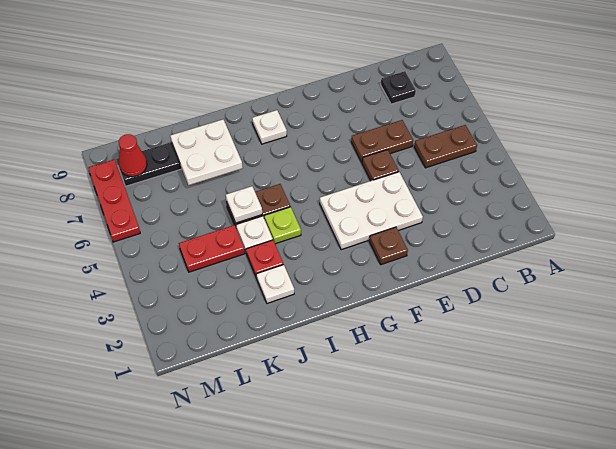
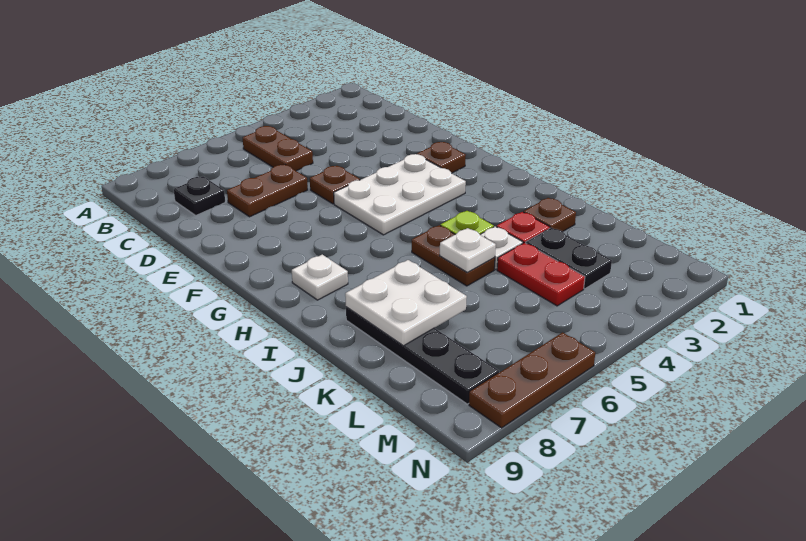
brown 1x2 plate [351,120,413,162] -> brown 1x2 plate turned to [227,165,308,217]
white 2x3 plate [320,172,423,250] -> white 2x3 plate turned to [334,154,466,235]
white 1x1 plate [256,265,294,303] -> brown 1x1 plate [523,198,576,232]
none -> black 1x2 plate [526,228,612,289]
red 1x1 cone [118,134,147,177] -> none
red 1x3 plate [88,159,140,242] -> brown 1x3 plate [469,332,595,428]

